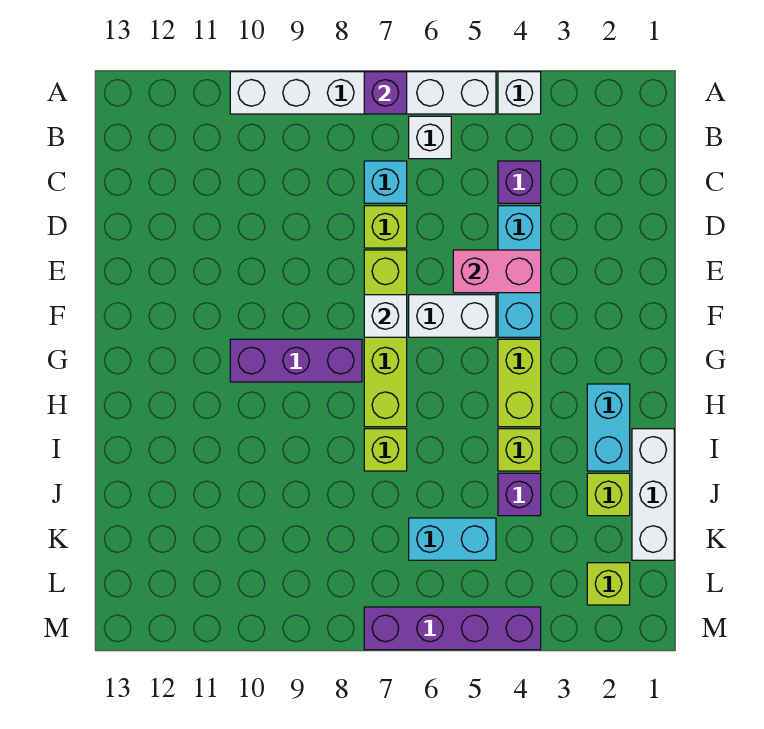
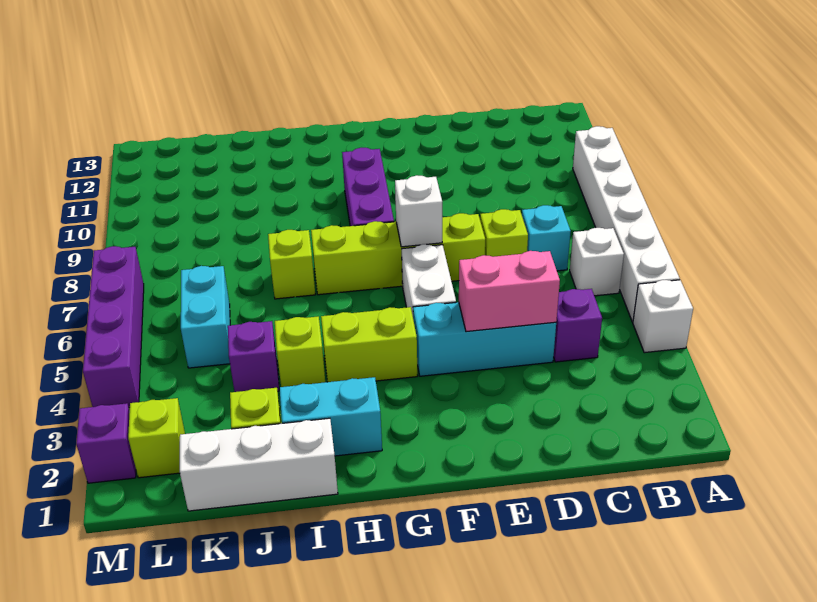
purple 1x1 brick [364,72,407,114] -> purple 1x1 brick moved to [76,403,136,483]
pink 1x2 brick [453,250,541,293] -> pink 1x2 brick turned to [459,251,560,332]

